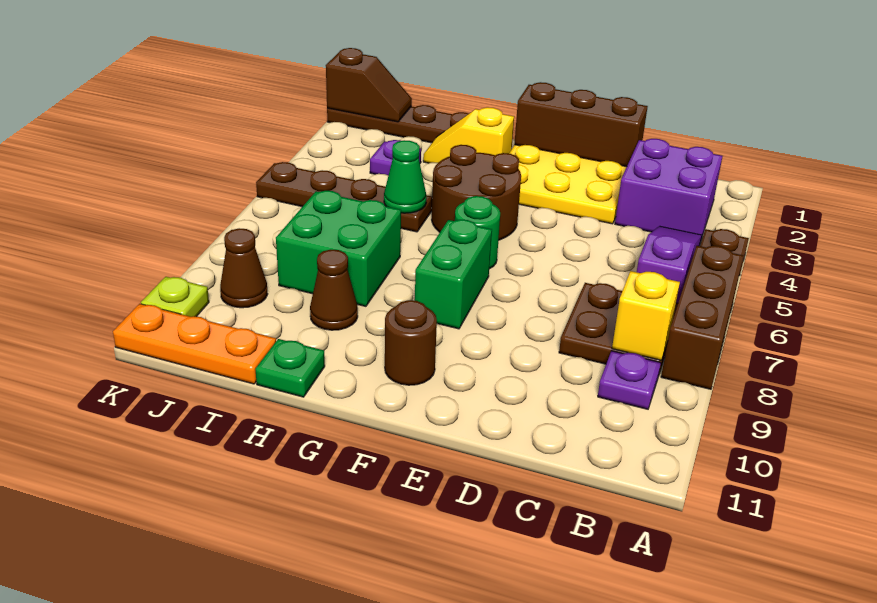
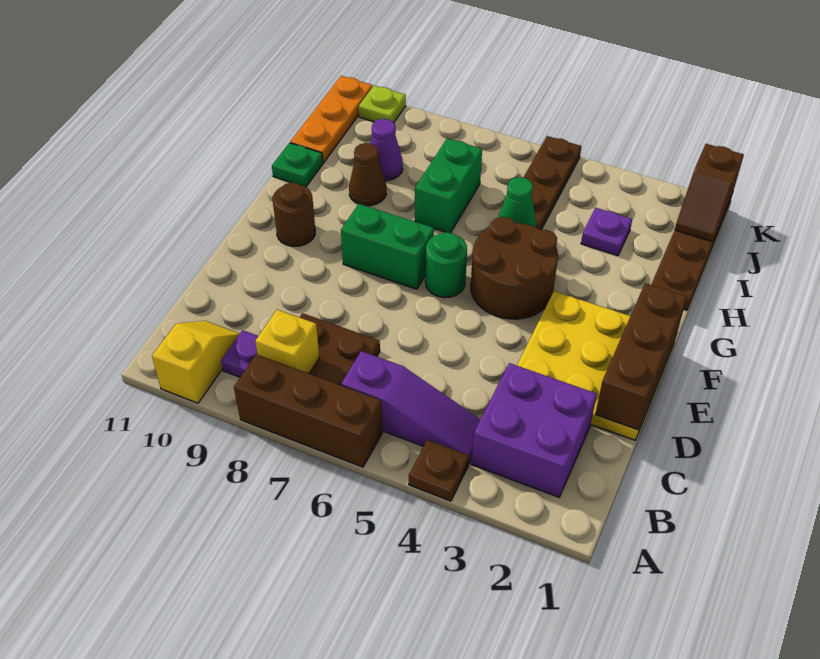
yellow 1x2 slope [423,107,514,163] -> yellow 1x2 slope moved to [152,321,240,403]
green 2x2 brick [276,191,401,306] -> green 1x2 brick [415,138,482,233]
none -> purple 1x1 cone [370,119,403,181]
brown 1x1 cone [220,228,268,308] -> none

